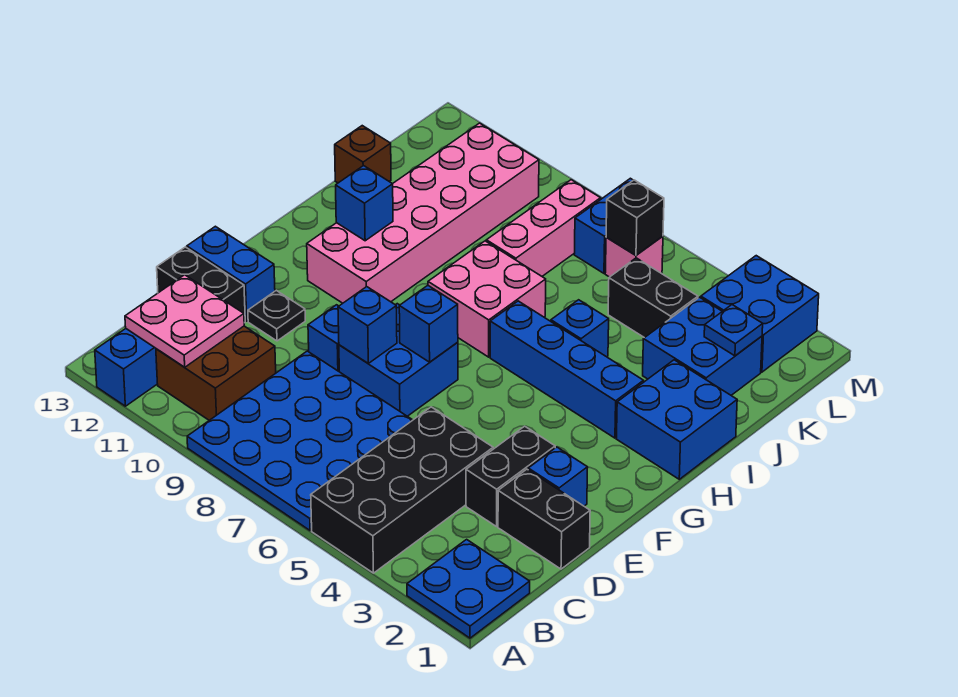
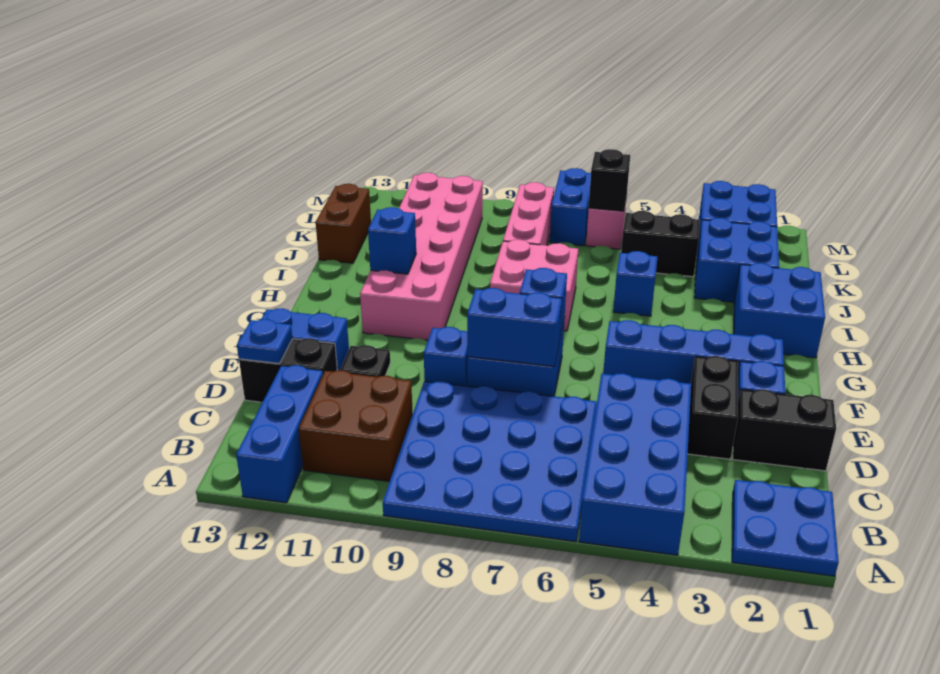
black 2x4 brick [311,407,493,573] -> blue 2x4 brick [579,373,691,555]
pink 2x2 plate [125,275,244,367] -> none
blue 1x1 brick [338,287,397,363] -> blue 1x2 brick [467,288,562,366]
blue 1x4 brick [490,301,644,438] -> blue 1x4 brick moved to [603,320,784,384]
brown 1x1 brick [335,126,391,183] -> brown 1x2 brick [316,184,371,263]
blue 1x1 plate [704,305,763,356] -> blue 1x1 plate moved to [237,319,293,364]

